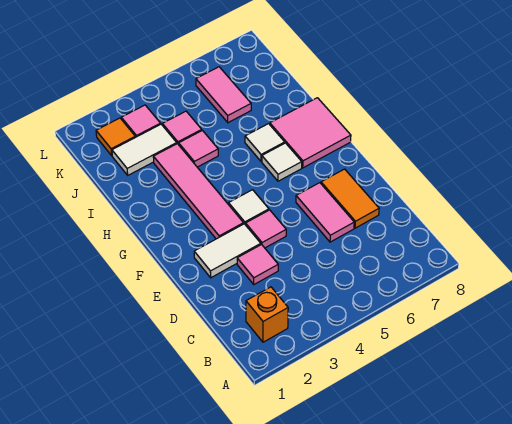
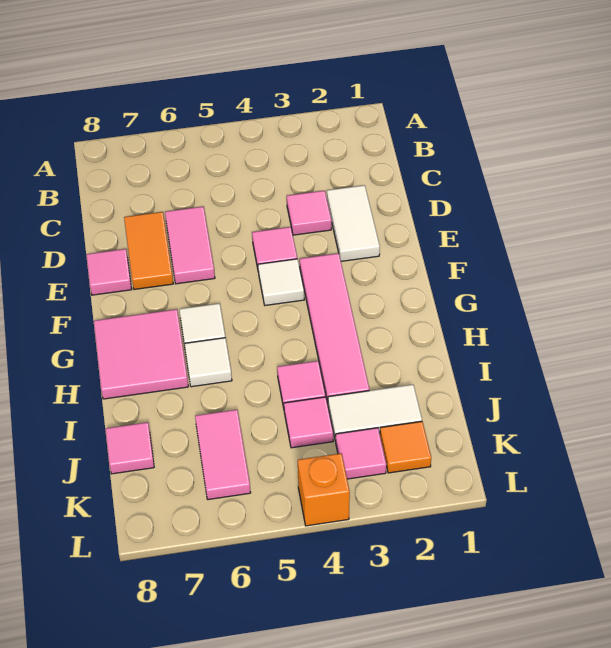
orange 1x1 brick [246,287,288,342] -> orange 1x1 brick moved to [298,453,350,526]
white 1x2 tile [194,224,261,278] -> white 1x2 tile turned to [327,185,380,261]
none -> pink 1x1 tile [86,249,132,295]
none -> pink 1x1 tile [105,422,154,474]

